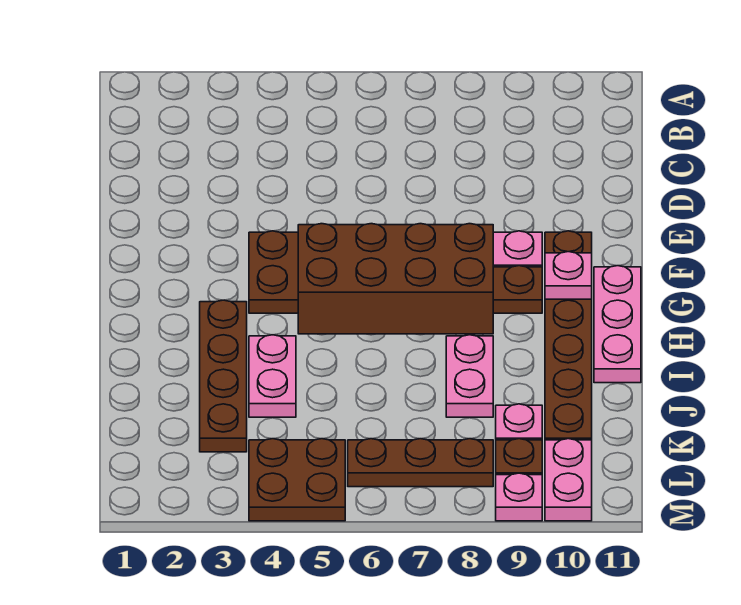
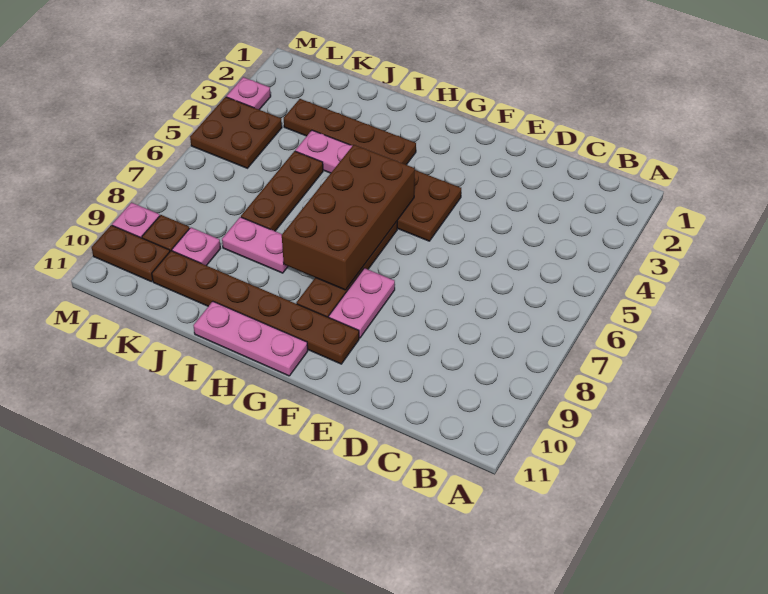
pink 1x1 plate [545,252,592,299] -> pink 1x1 plate moved to [226,77,271,110]
brown 1x3 plate [348,439,493,487] -> brown 1x3 plate moved to [241,151,323,231]
pink 1x2 plate [545,439,592,521] -> brown 1x2 plate [92,225,170,282]

